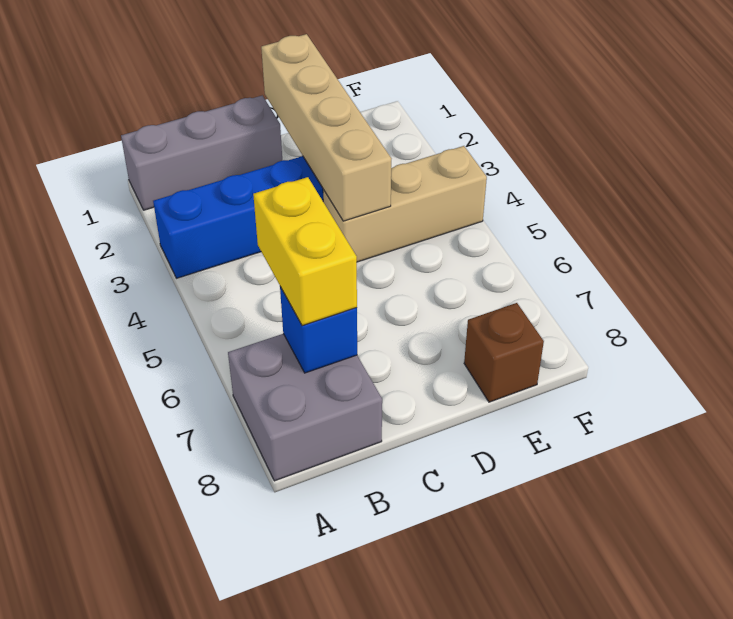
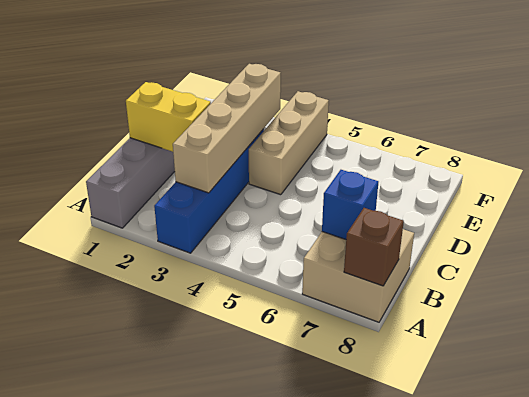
grey 2x2 brick [228,334,382,481] -> tan 2x2 brick [302,229,414,322]
yellow 1x2 brick [253,177,357,326] -> yellow 1x2 brick moved to [126,82,211,152]
tan 1x4 brick [261,34,391,221] -> tan 1x4 brick turned to [173,64,281,193]
brown 1x1 brick [464,303,544,402] -> brown 1x1 brick moved to [344,208,404,286]

